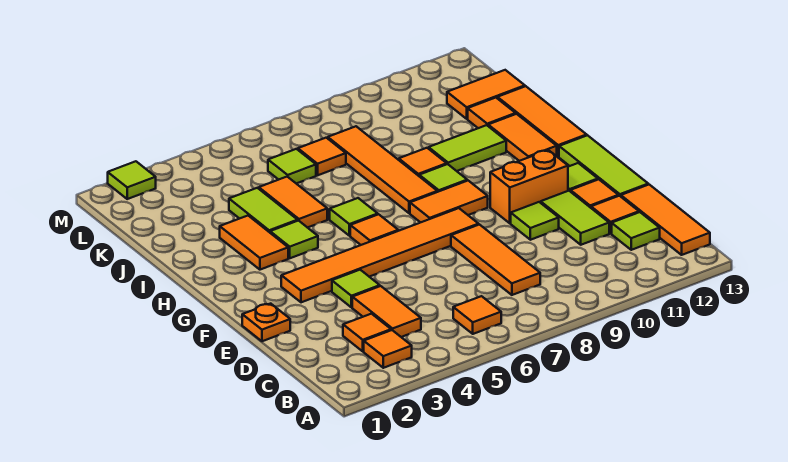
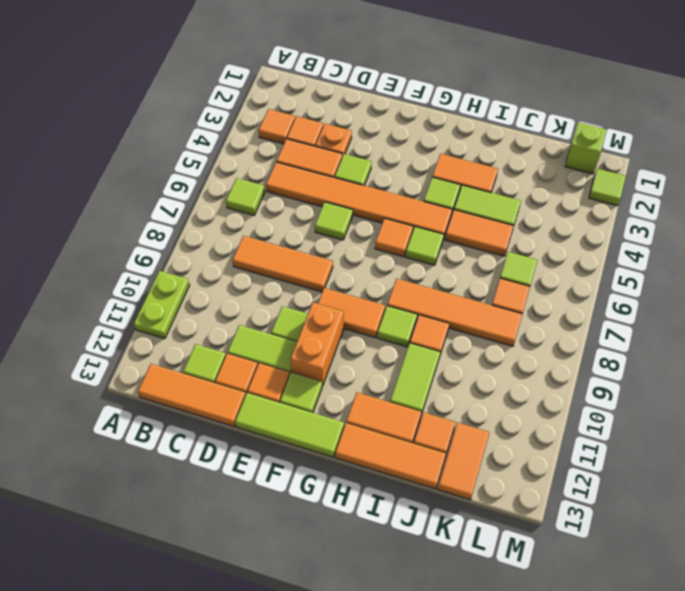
none -> lime 1x2 plate [134,271,190,339]
orange 1x1 tile [453,296,501,334] -> lime 1x1 tile [226,178,265,215]
orange 1x1 plate [242,304,290,341] -> orange 1x1 plate moved to [315,124,352,157]
none -> lime 1x1 tile [315,202,353,240]
orange 1x6 tile [281,208,479,302] -> orange 1x6 tile turned to [266,162,452,238]
orange 1x2 tile [410,181,488,223] -> orange 1x2 tile turned to [318,288,385,338]
none -> lime 1x1 brick [565,122,607,174]

